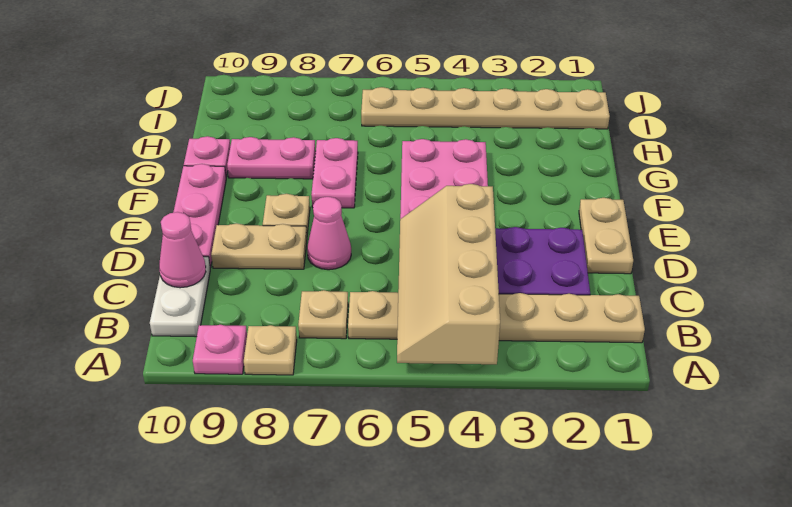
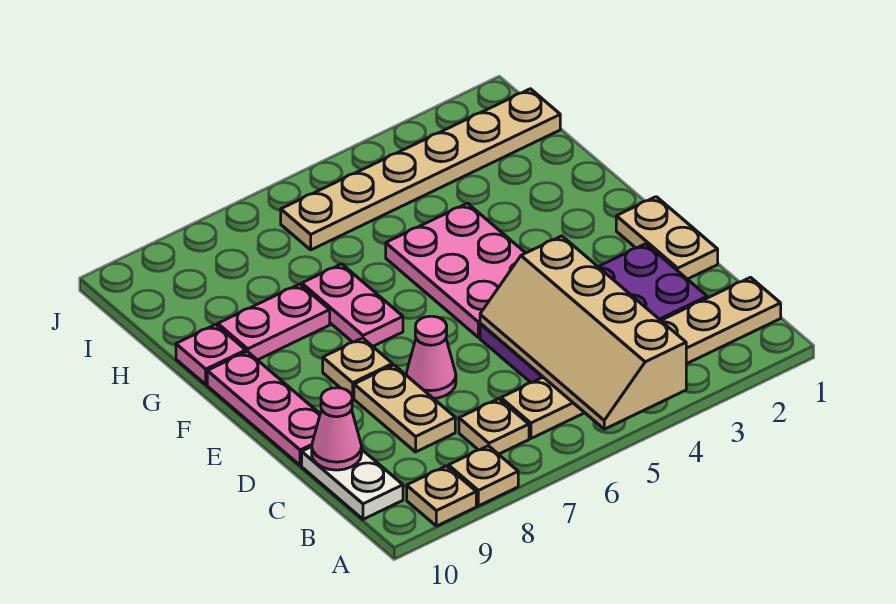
pink 1x1 plate [193,325,247,374] -> tan 1x1 plate [407,466,476,526]
tan 1x2 plate [211,223,307,269] -> tan 1x2 plate turned to [354,365,455,452]

